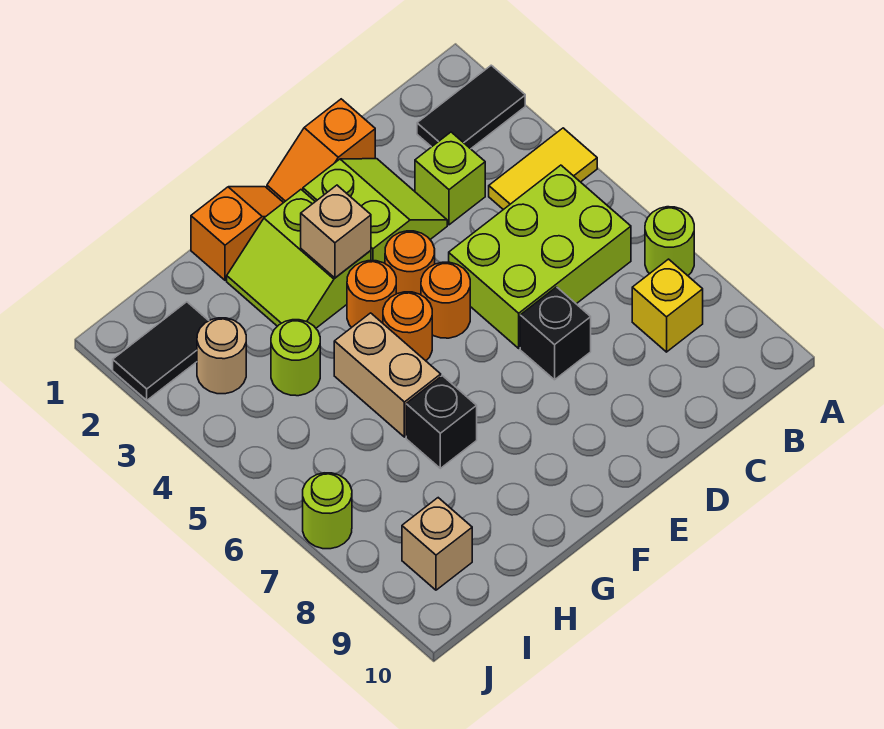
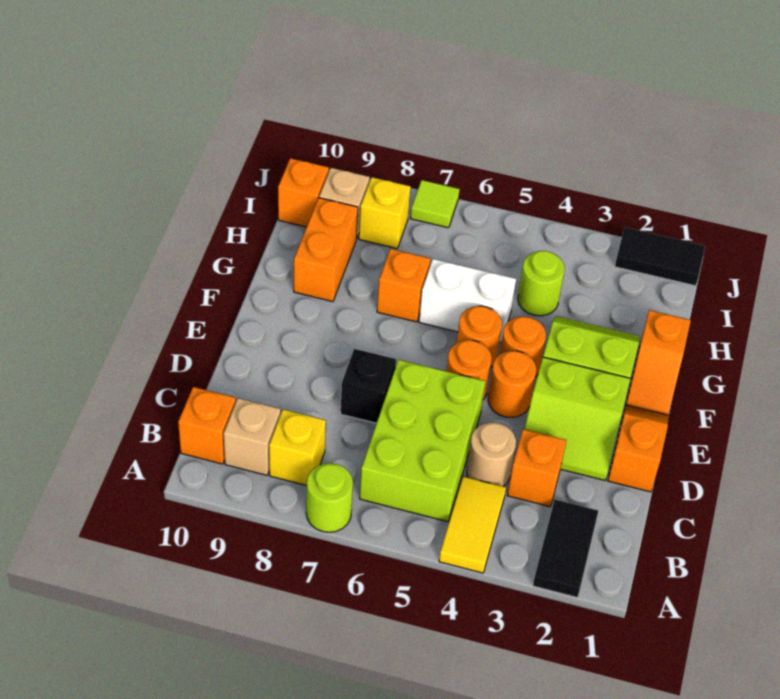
none -> orange 1x1 brick [178,387,236,464]
lime 1x1 brick [415,132,485,225] -> orange 1x1 brick [507,429,567,507]
tan 1x1 brick [301,185,371,278] -> tan 1x1 brick moved to [224,398,281,475]
tan 1x2 brick [334,313,441,437] -> white 1x2 brick [419,259,516,342]
black 1x1 brick [406,376,477,468] -> orange 1x1 brick [377,249,431,322]
none -> orange 1x2 brick [294,198,358,302]
black 1x2 tile [113,302,209,400] -> black 1x2 tile turned to [615,227,705,286]
tan 1x1 round brick [197,318,246,394] -> tan 1x1 round brick moved to [467,422,516,486]
none -> yellow 1x1 brick [359,177,411,248]
none -> orange 1x1 brick [278,158,329,227]
lime 1x1 round brick [303,473,352,549] -> lime 1x1 tile [410,180,459,228]

